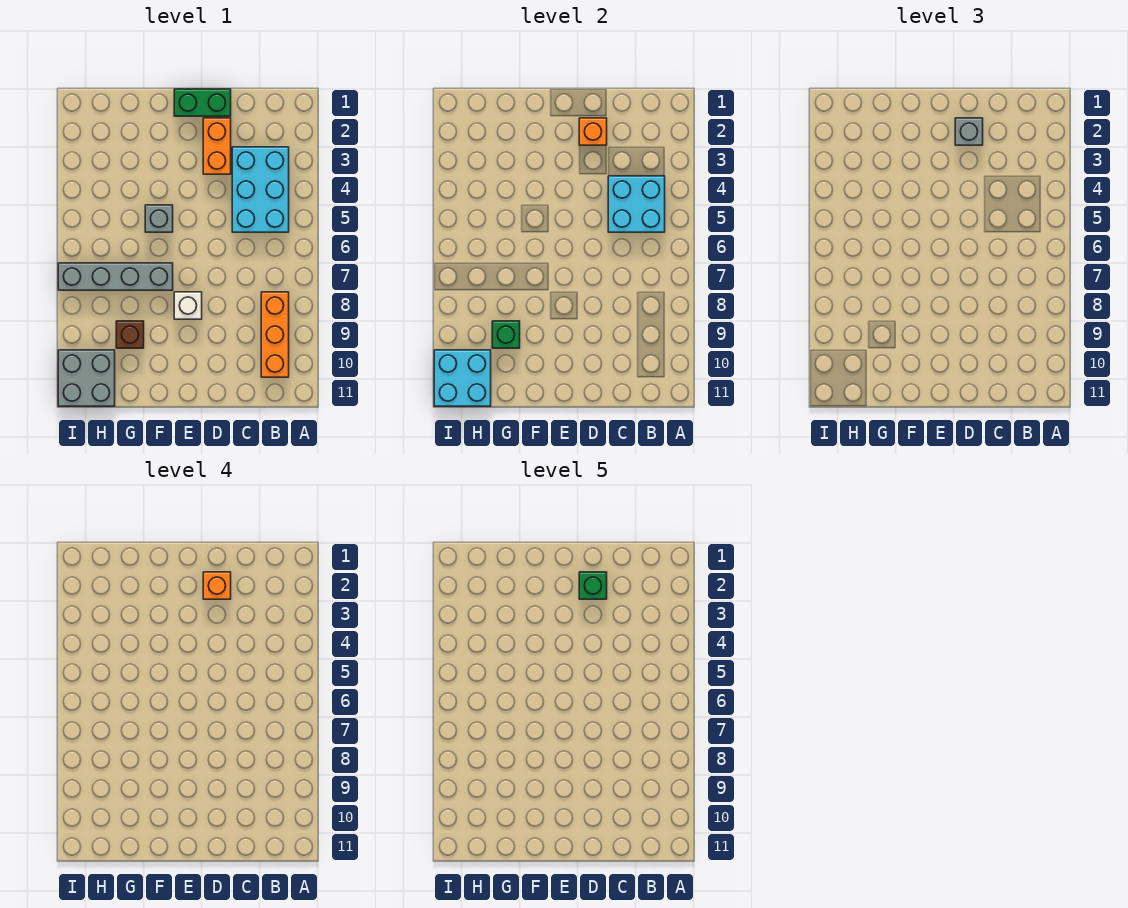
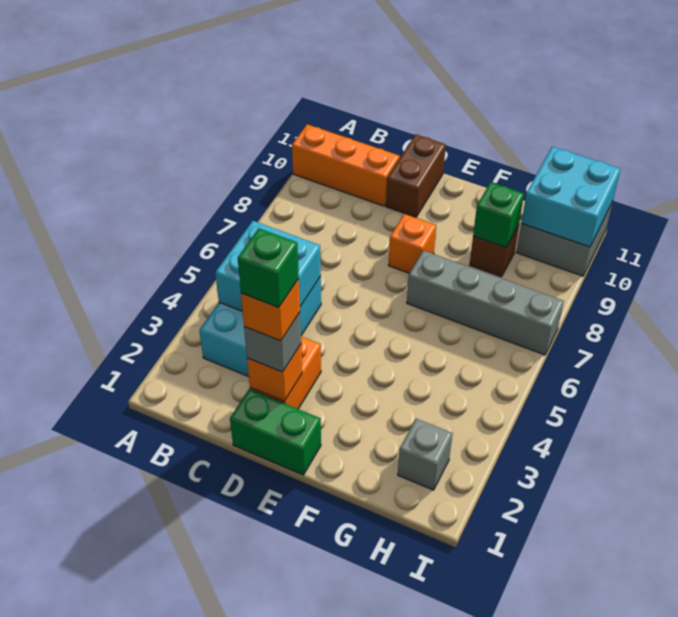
orange 1x3 brick [261,292,289,377] -> orange 1x3 brick turned to [292,124,400,206]
none -> brown 1x2 brick [386,134,446,217]
white 1x1 brick [174,292,202,319] -> orange 1x1 brick [388,214,436,273]
grey 1x1 brick [145,205,173,232] -> grey 1x1 brick moved to [398,419,453,490]

